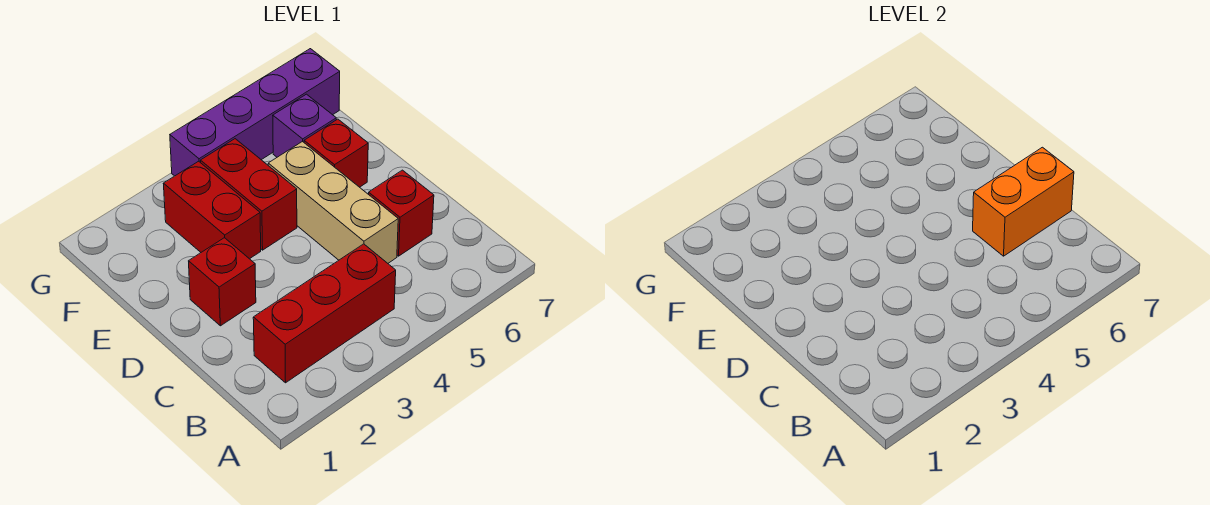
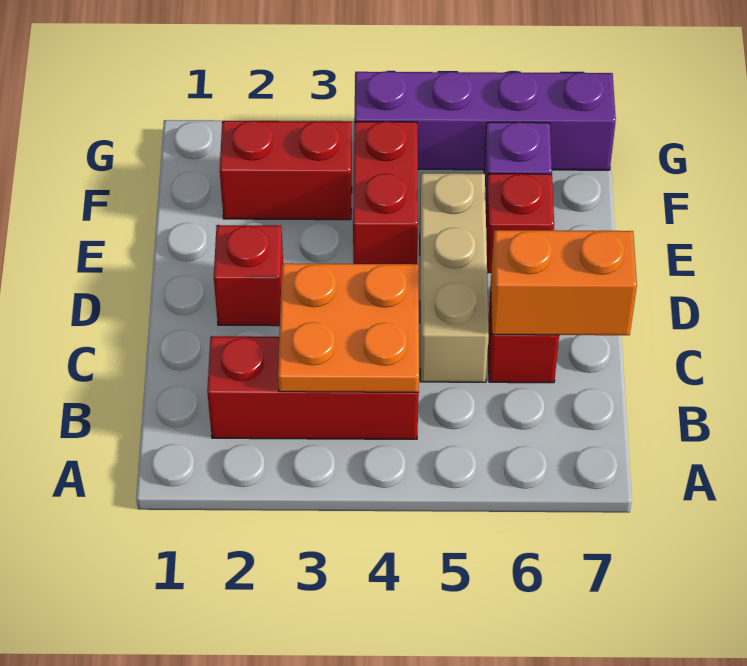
none -> orange 2x2 plate [278,263,419,392]
red 1x2 brick [163,161,261,259] -> red 1x2 brick turned to [220,121,352,220]

